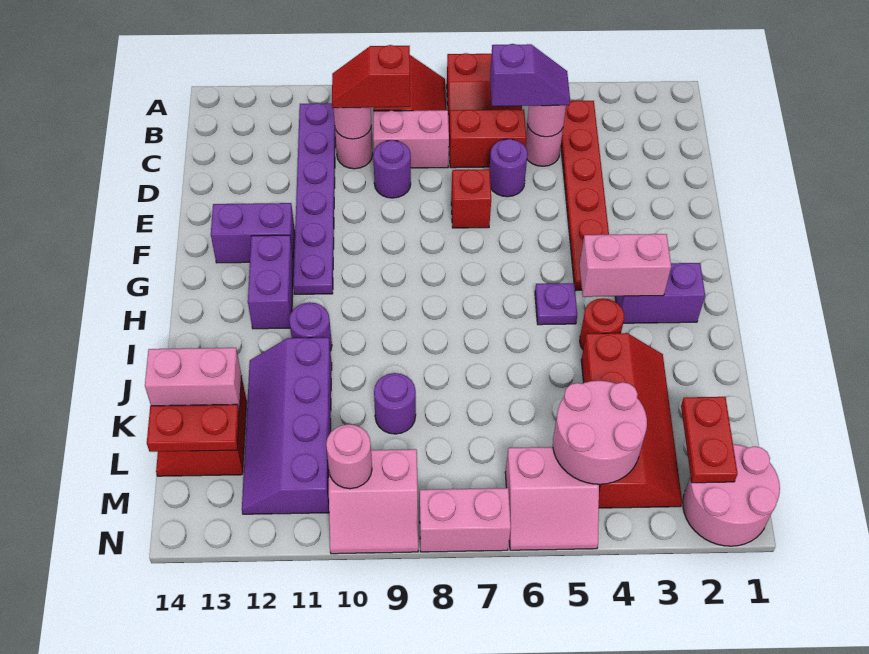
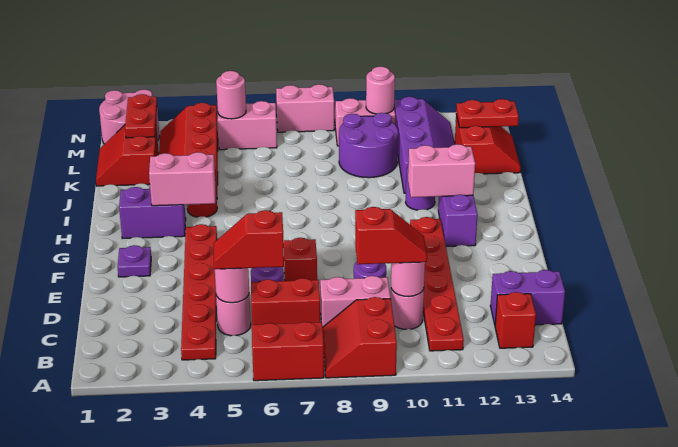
purple 1x6 plate [293,103,335,294] -> red 1x6 plate [410,217,464,351]
none -> red 1x1 brick [495,292,536,348]
purple 1x2 slope [490,44,570,106] -> red 1x2 slope [214,210,284,269]
purple 1x2 brick [211,203,295,263] -> purple 1x2 brick moved to [490,270,565,325]
purple 1x1 plate [535,283,577,325] -> purple 1x1 plate moved to [118,245,151,277]
none -> red 2x2 slope [96,125,158,186]
purple 1x1 round brick [374,373,416,434] -> purple 2x2 round brick [339,113,398,178]
pink 1x2 brick [145,348,242,411] -> pink 1x2 brick moved to [408,144,475,197]
pink 2x2 round brick [553,381,647,484] -> pink 1x1 round brick [216,71,246,119]

